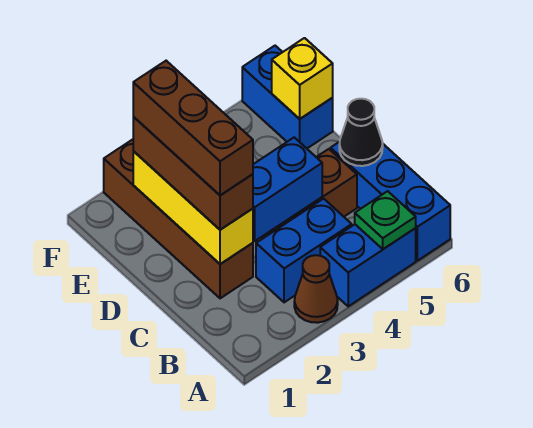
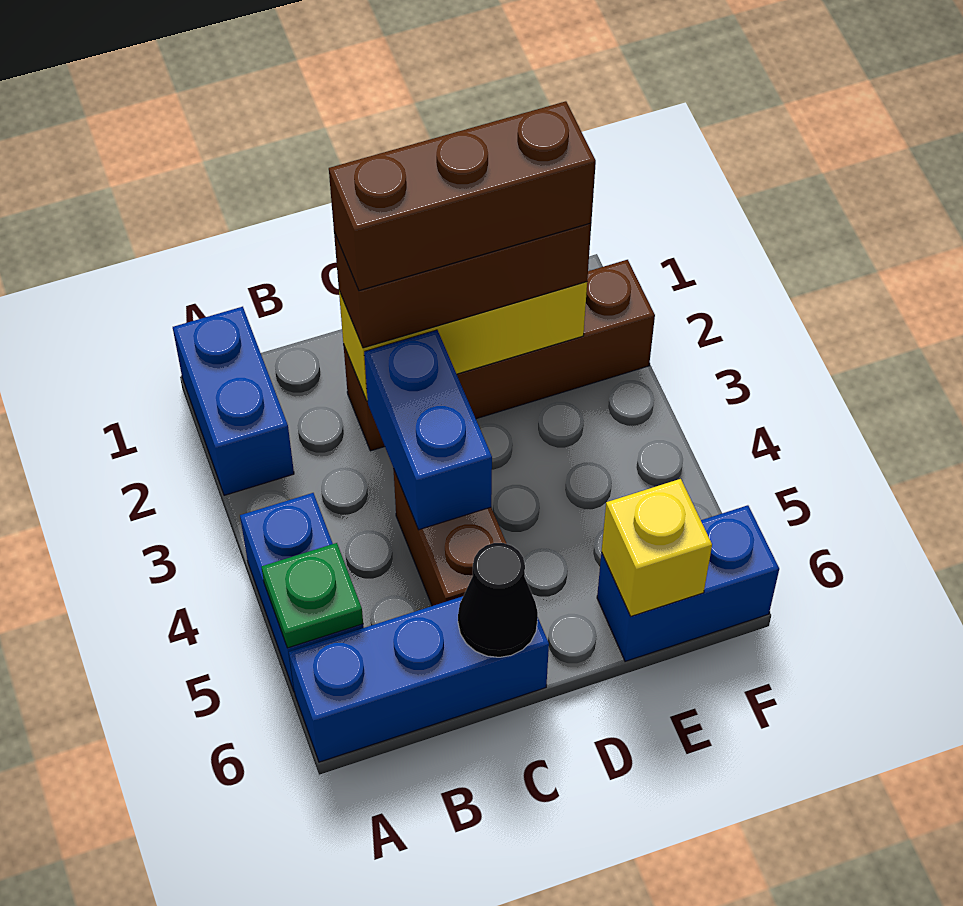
brown 1x1 cone [294,255,338,323] -> none
blue 1x2 brick [256,199,352,302] -> blue 1x2 brick moved to [173,307,294,495]

